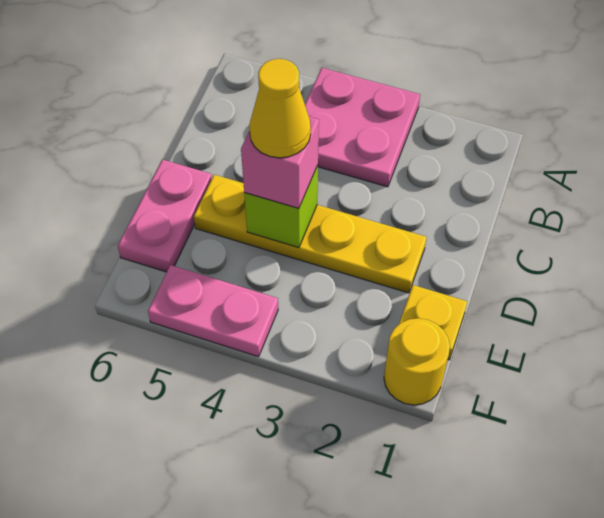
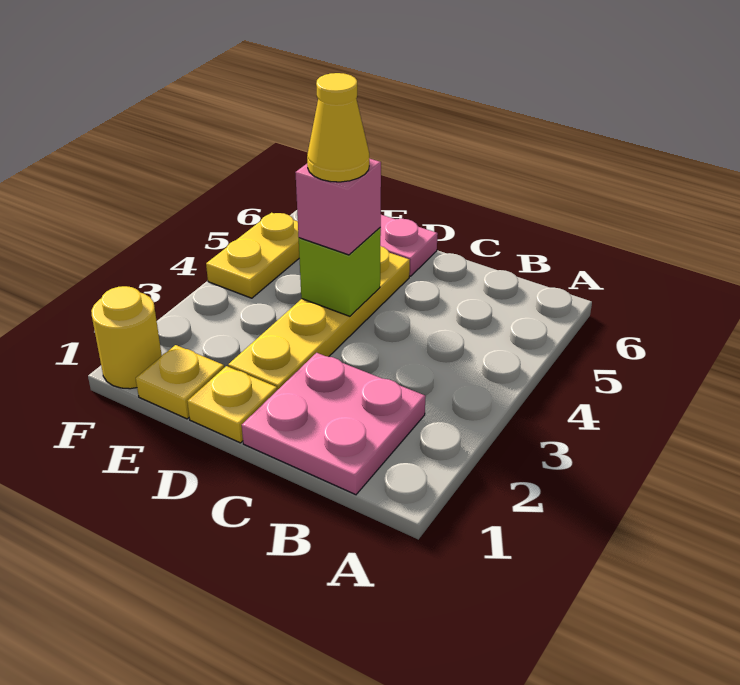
pink 2x2 plate [305,68,420,187] -> pink 2x2 plate moved to [242,353,426,495]
none -> yellow 1x1 plate [187,366,277,443]
pink 1x2 plate [148,265,278,357] -> yellow 1x2 plate [206,213,299,298]

